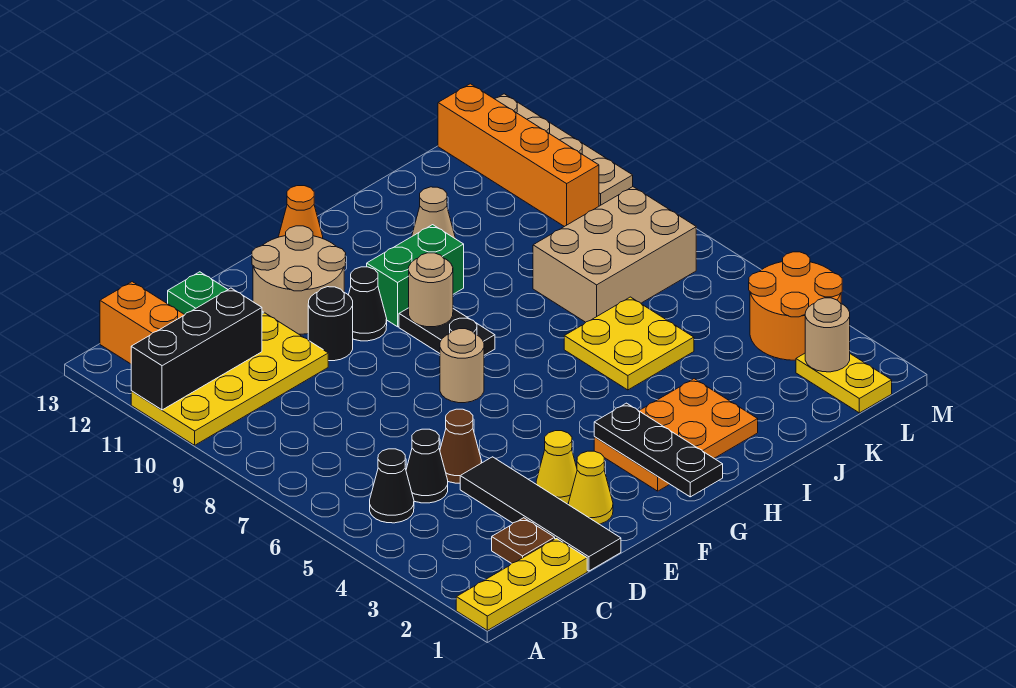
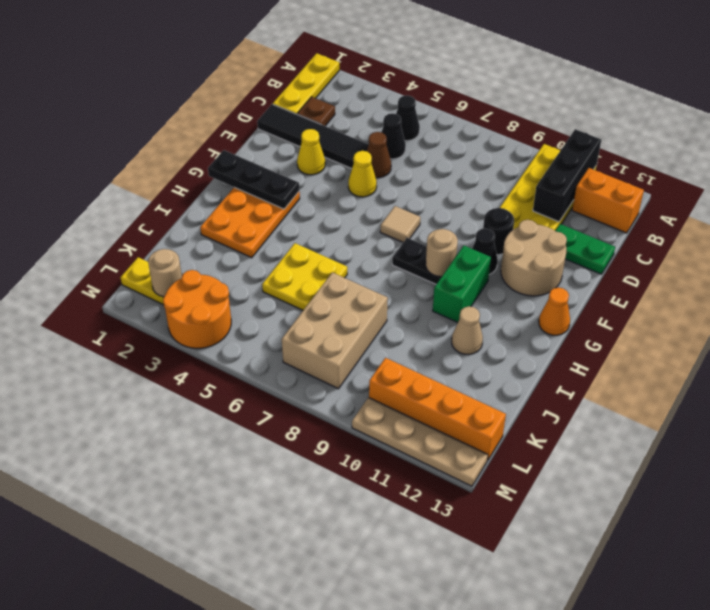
yellow 1x1 cone [569,451,613,524] -> yellow 1x1 cone moved to [348,151,377,197]
tan 1x1 round brick [440,329,484,403] -> tan 1x1 tile [380,206,420,242]

